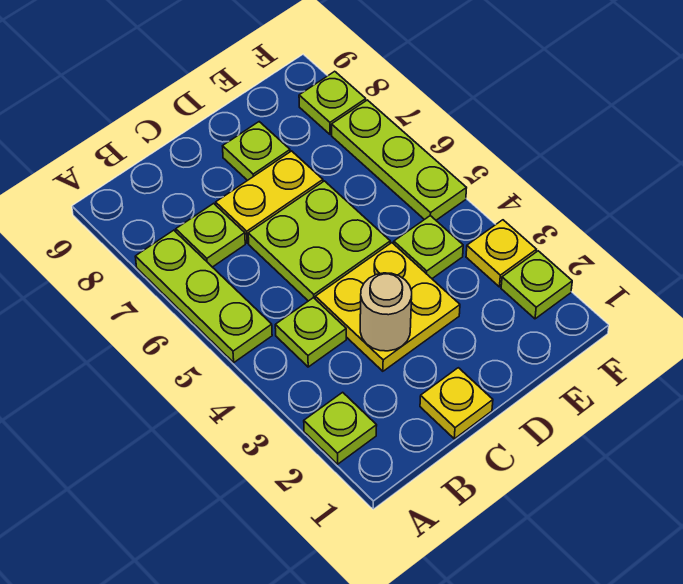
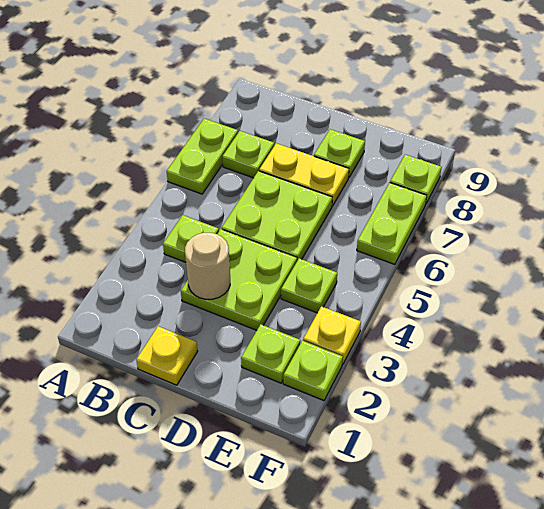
lime 1x1 plate [304,392,377,464] -> lime 1x1 plate moved to [241,324,300,383]
lime 1x3 plate [135,230,272,362] -> lime 1x2 plate [167,119,238,194]
yellow 2x2 plate [315,243,460,371] -> lime 2x2 plate [181,229,297,330]
lime 1x3 plate [332,100,466,220] -> lime 1x2 plate [357,183,427,264]

